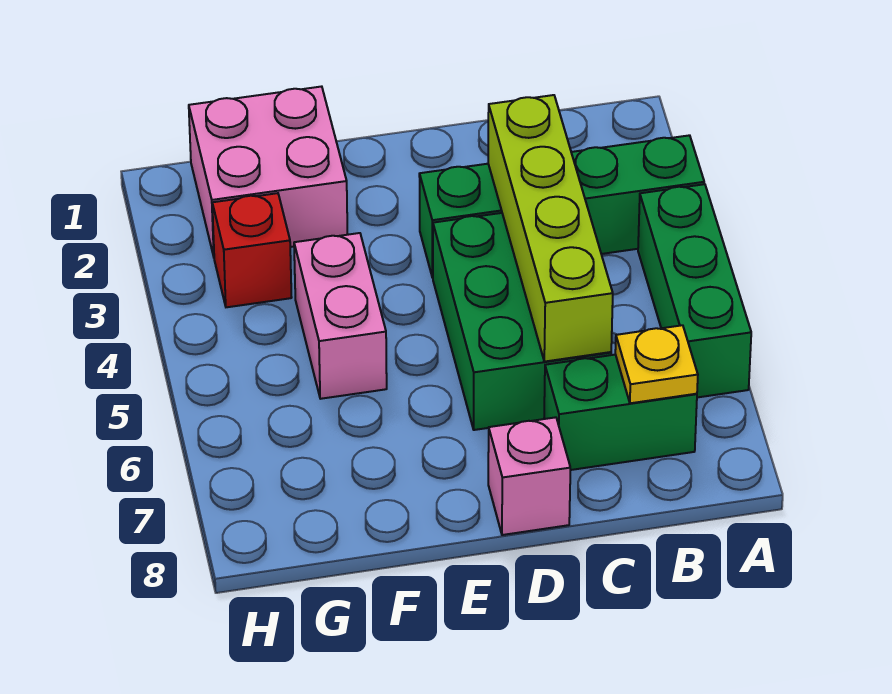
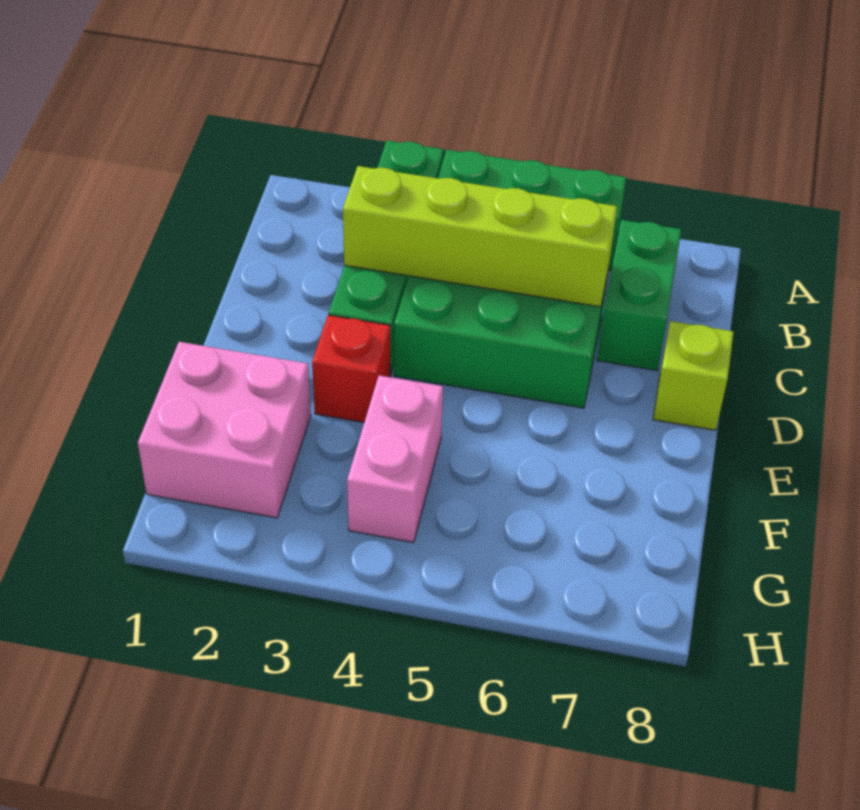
yellow 1x1 plate [615,325,698,403] -> none
pink 1x1 brick [488,417,570,535] -> lime 1x1 brick [653,321,734,430]
pink 1x2 brick [294,233,387,399] -> pink 1x2 brick turned to [347,376,443,542]
red 1x1 brick [212,193,292,307] -> red 1x1 brick moved to [312,315,390,422]

